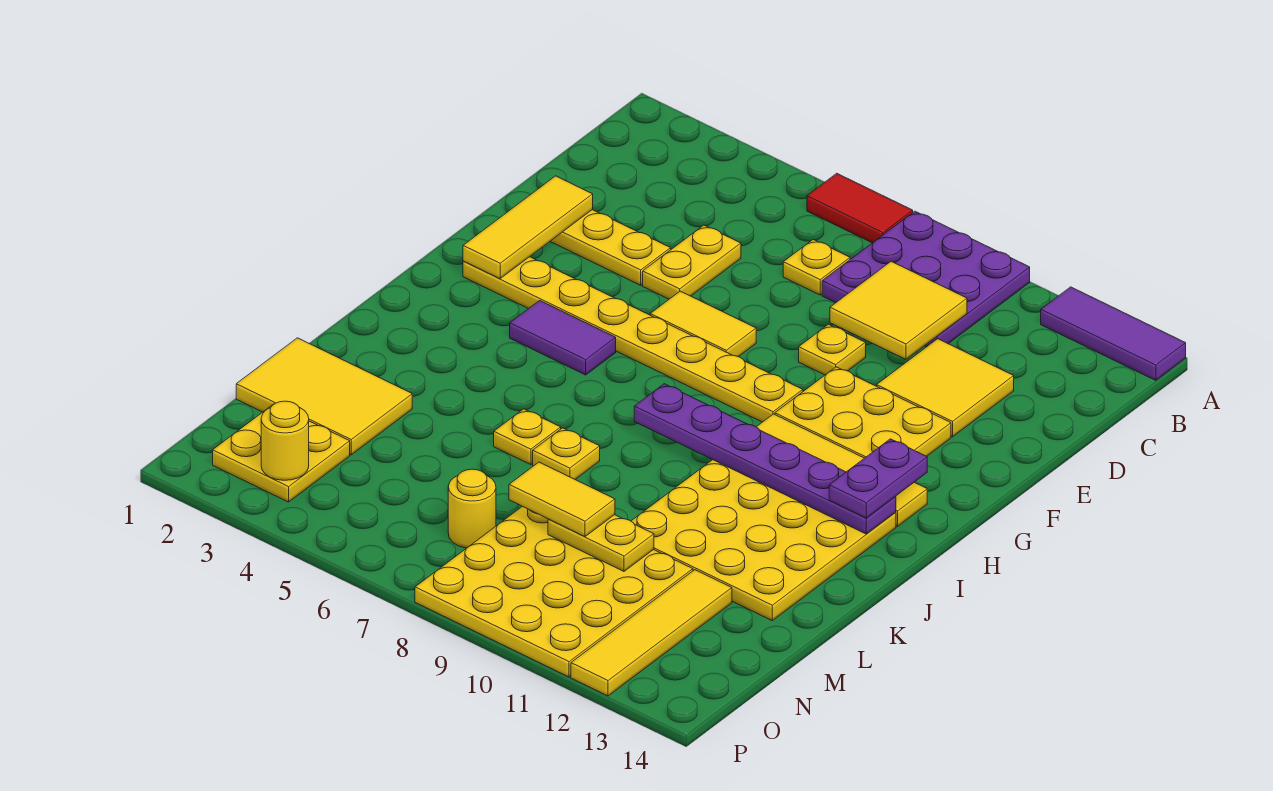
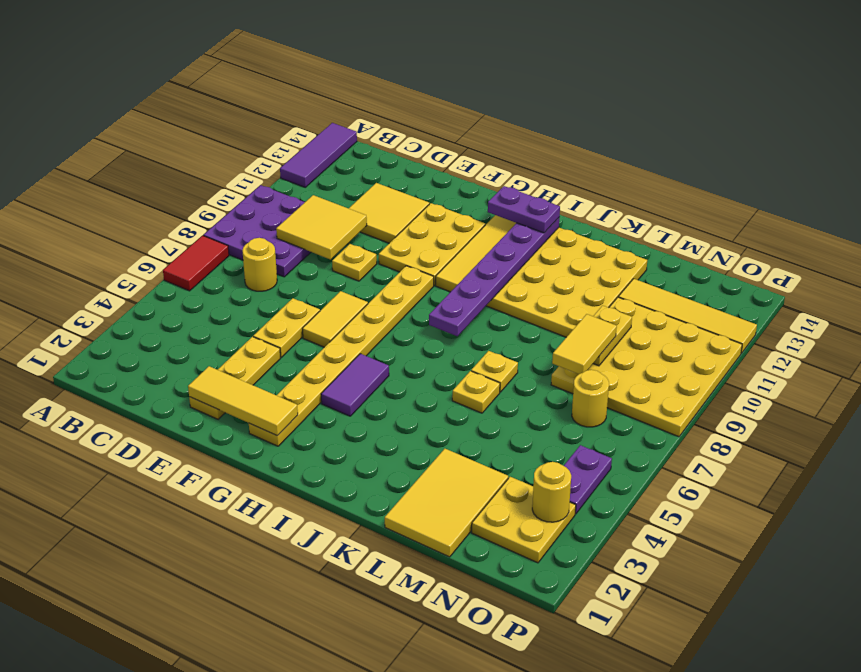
yellow 1x1 plate [783,240,850,295] -> yellow 1x1 round brick [242,238,277,291]
yellow 1x2 plate [643,225,741,299] -> yellow 1x2 plate turned to [253,298,320,357]
none -> purple 1x2 plate [564,445,612,514]

